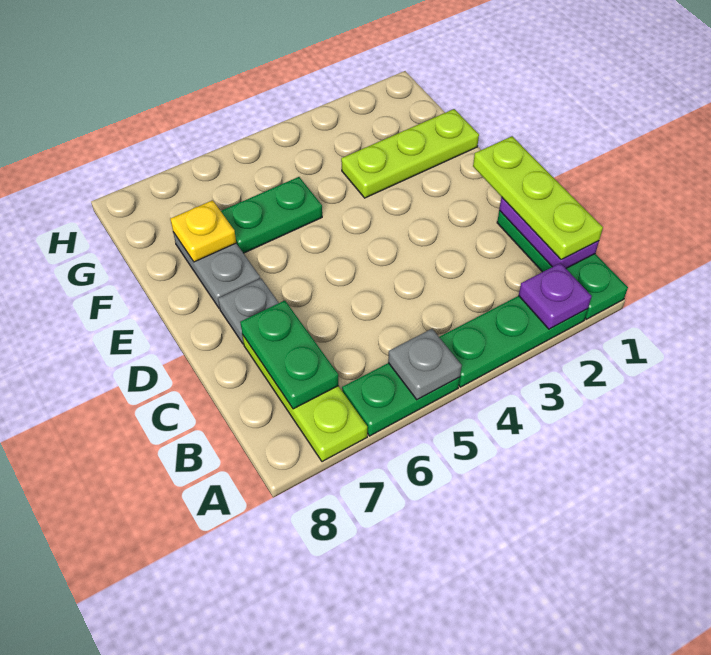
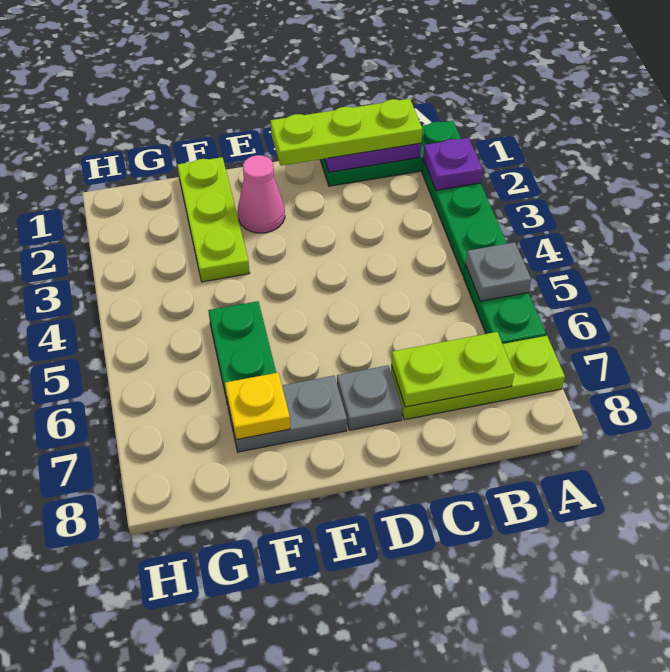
green 1x2 plate [240,301,338,409] -> lime 1x2 plate [391,332,514,407]
none -> pink 1x1 cone [238,155,285,233]

